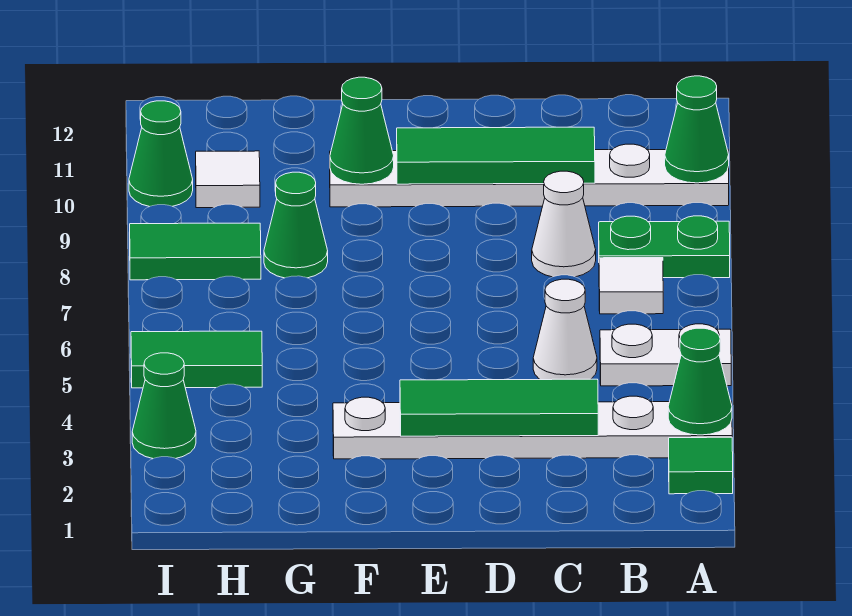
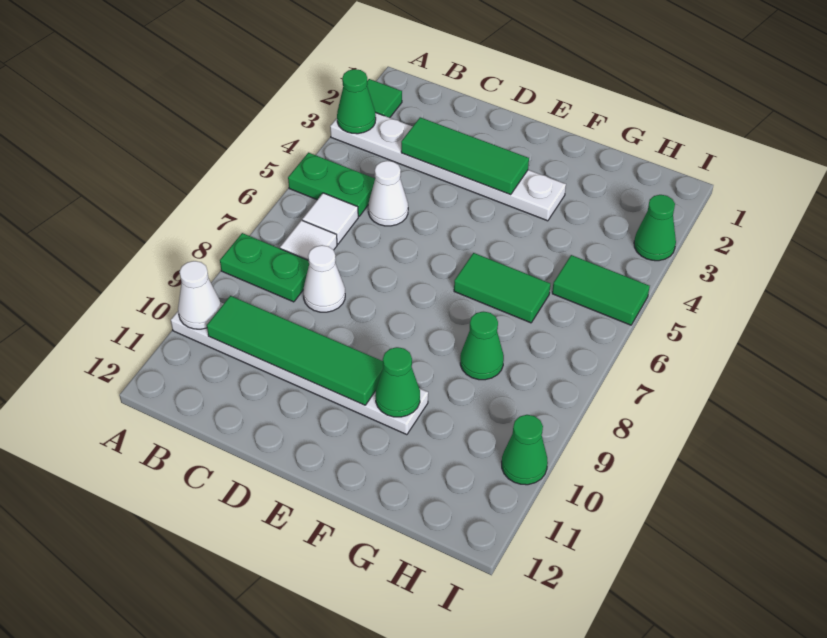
white 1x2 plate [600,324,731,386] -> green 1x2 plate [288,153,375,216]
green 1x1 cone [665,76,729,183] -> white 1x1 cone [178,261,221,329]
green 1x3 tile [397,127,595,184] -> green 1x4 tile [207,296,383,405]
green 1x2 tile [130,223,261,280] -> green 1x2 tile moved to [454,253,550,323]
white 1x1 tile [196,151,260,208] -> white 1x1 tile moved to [302,193,358,244]

